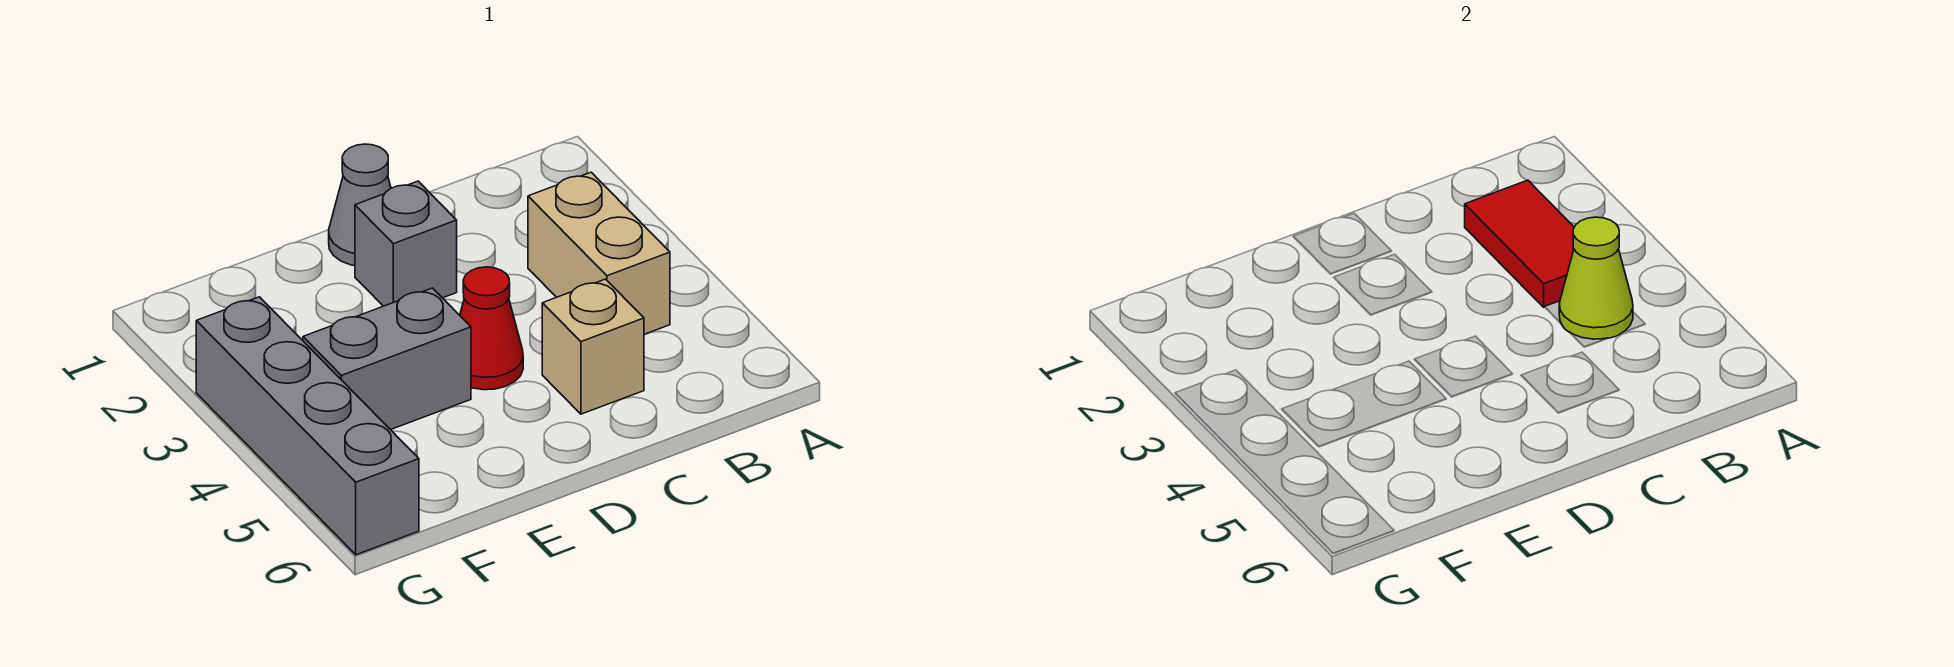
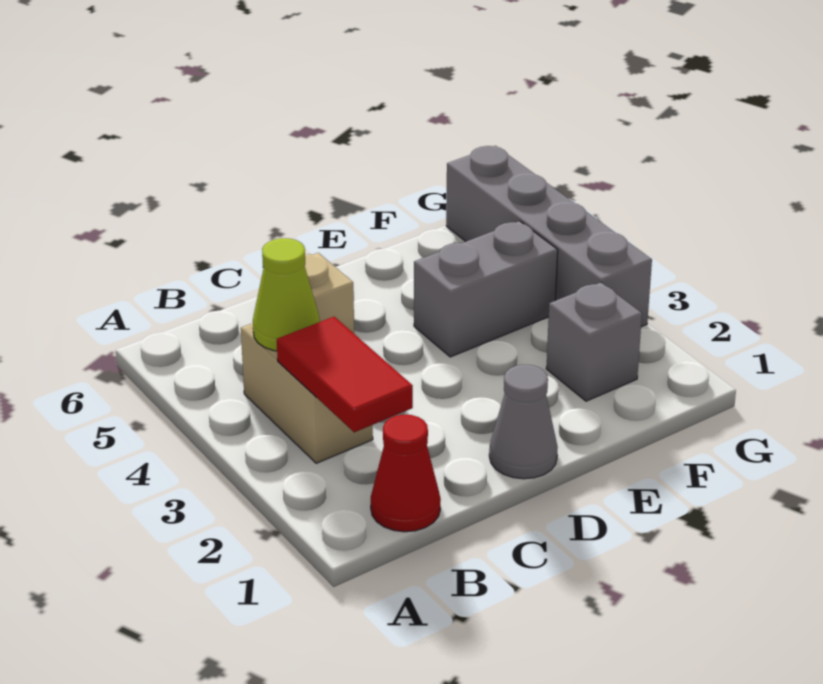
grey 1x1 brick [355,181,457,306] -> grey 1x1 brick moved to [546,282,642,401]
red 1x1 cone [460,267,523,390] -> red 1x1 cone moved to [371,415,441,532]

